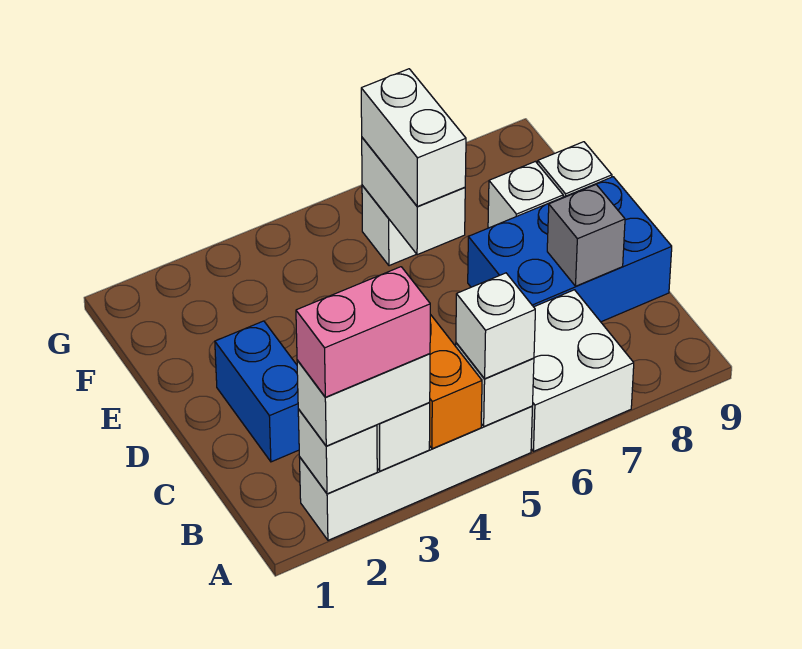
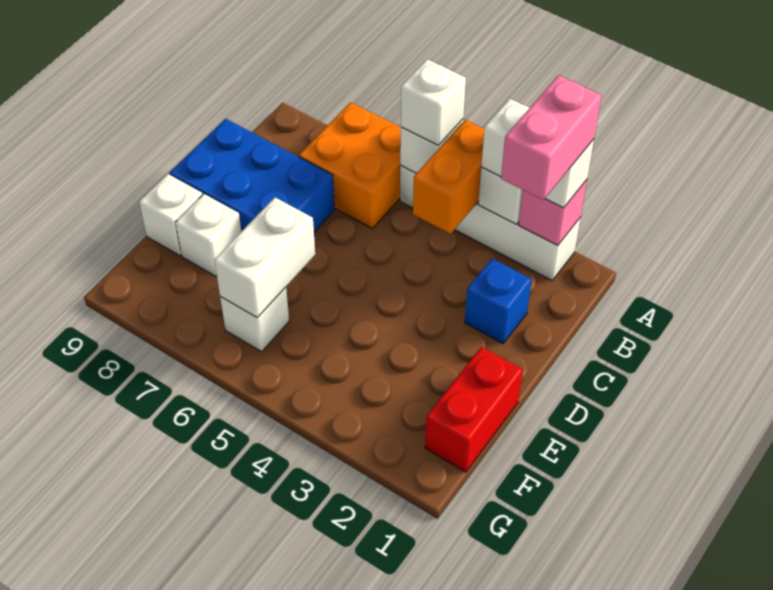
white 1x1 brick [298,409,377,494] -> pink 1x1 brick [519,180,587,245]
pink 1x2 brick [296,267,430,397] -> pink 1x2 brick turned to [501,75,602,200]
white 2x2 brick [531,290,634,451] -> orange 2x2 brick [299,102,401,229]
blue 1x2 brick [215,321,299,462] -> blue 1x1 brick [465,258,532,344]
grey 1x1 brick [547,185,625,286] -> none
none -> red 1x2 brick [425,347,523,472]
white 1x2 brick [361,69,466,206] -> none

